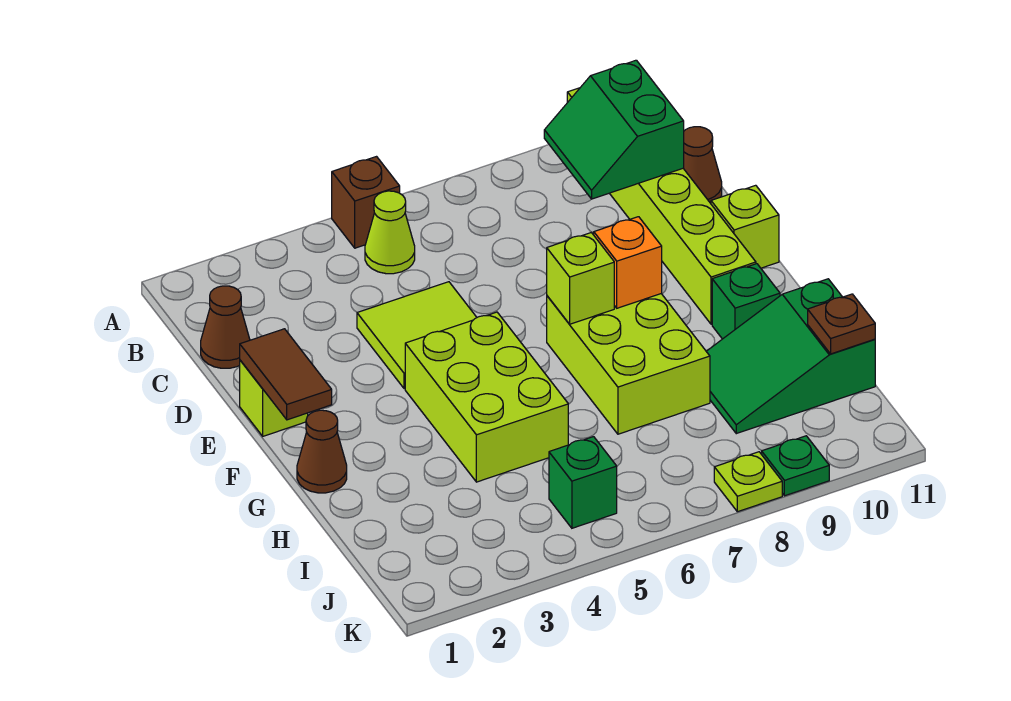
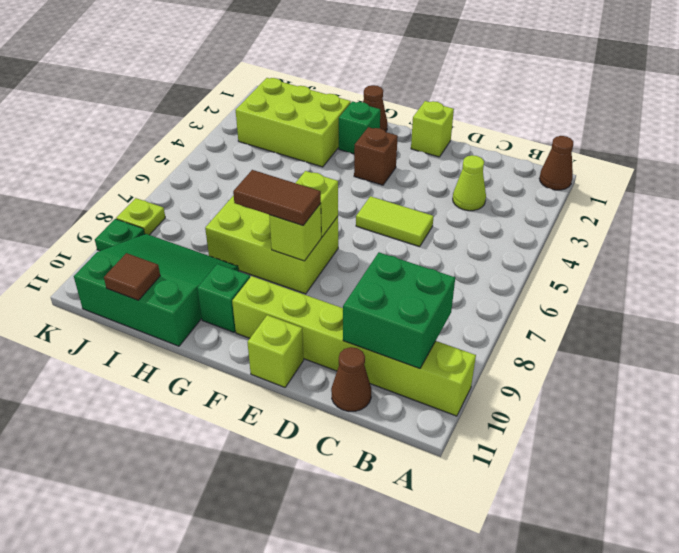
brown 1x1 brick [332,157,400,248] -> brown 1x1 brick moved to [354,127,398,185]
lime 1x1 cone [365,191,415,274] -> lime 1x1 cone moved to [453,155,486,211]
green 2x2 slope [544,60,684,199] -> green 2x2 brick [343,252,455,369]
brown 1x1 cone [201,286,250,368] -> brown 1x1 cone moved to [539,136,573,190]
lime 2x2 tile [357,282,477,389] -> lime 1x2 tile [356,196,434,247]
brown 1x2 tile [240,329,332,420] -> brown 1x2 tile moved to [233,170,321,226]
lime 2x3 brick [405,312,568,482] -> lime 2x3 brick moved to [236,78,351,167]
orange 1x1 brick [594,217,662,308] -> lime 1x1 brick [269,204,321,261]
green 2x3 slope [706,279,875,434] -> green 3x3 slope [74,234,239,346]
brown 1x1 plate [808,294,875,354] -> brown 1x1 tile [104,253,160,300]
green 1x1 brick [549,437,617,528] -> green 1x1 brick moved to [339,101,380,154]

